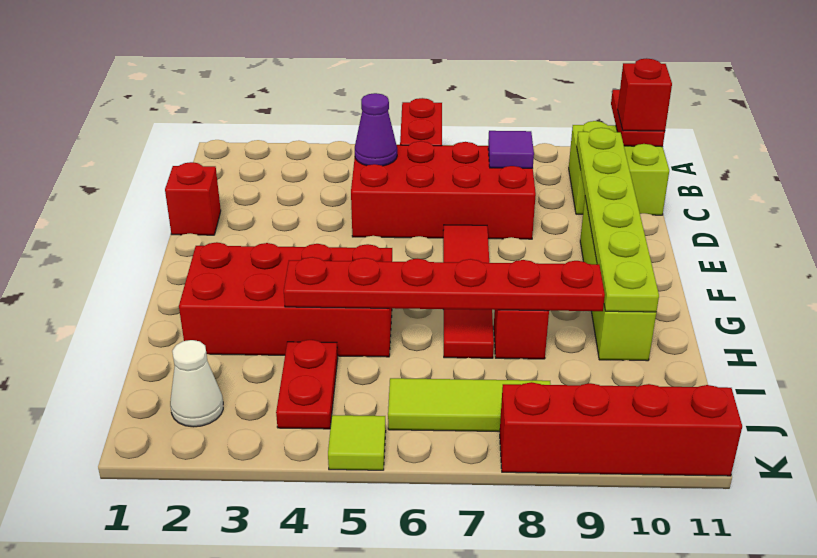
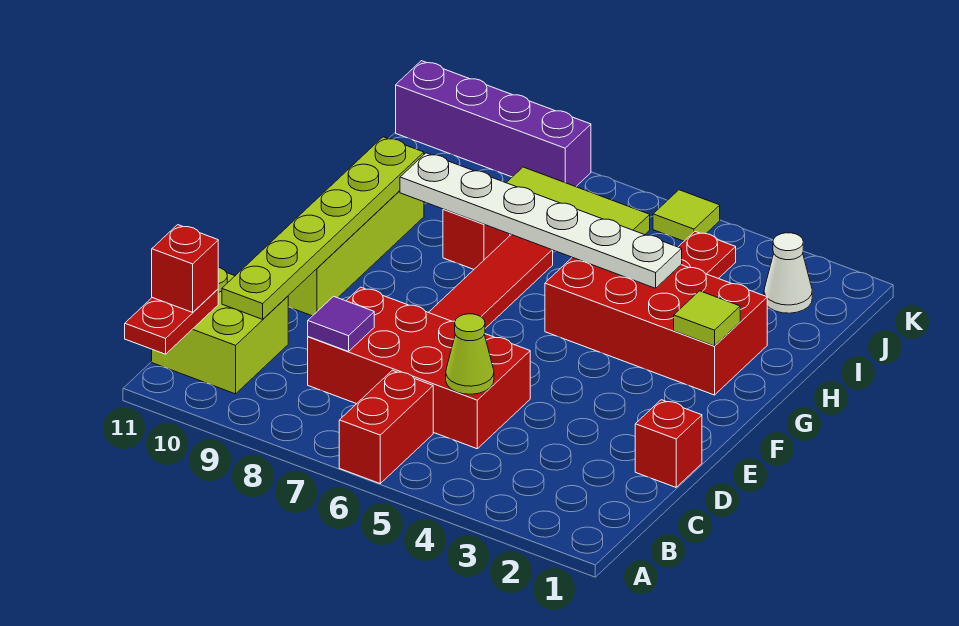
purple 1x1 cone [355,93,397,166] -> lime 1x1 cone [446,314,494,394]
none -> lime 1x1 tile [674,291,740,346]
red 1x6 plate [284,257,605,311] -> white 1x6 plate [400,153,682,288]
red 1x4 brick [500,382,742,476] -> purple 1x4 brick [396,61,591,187]

